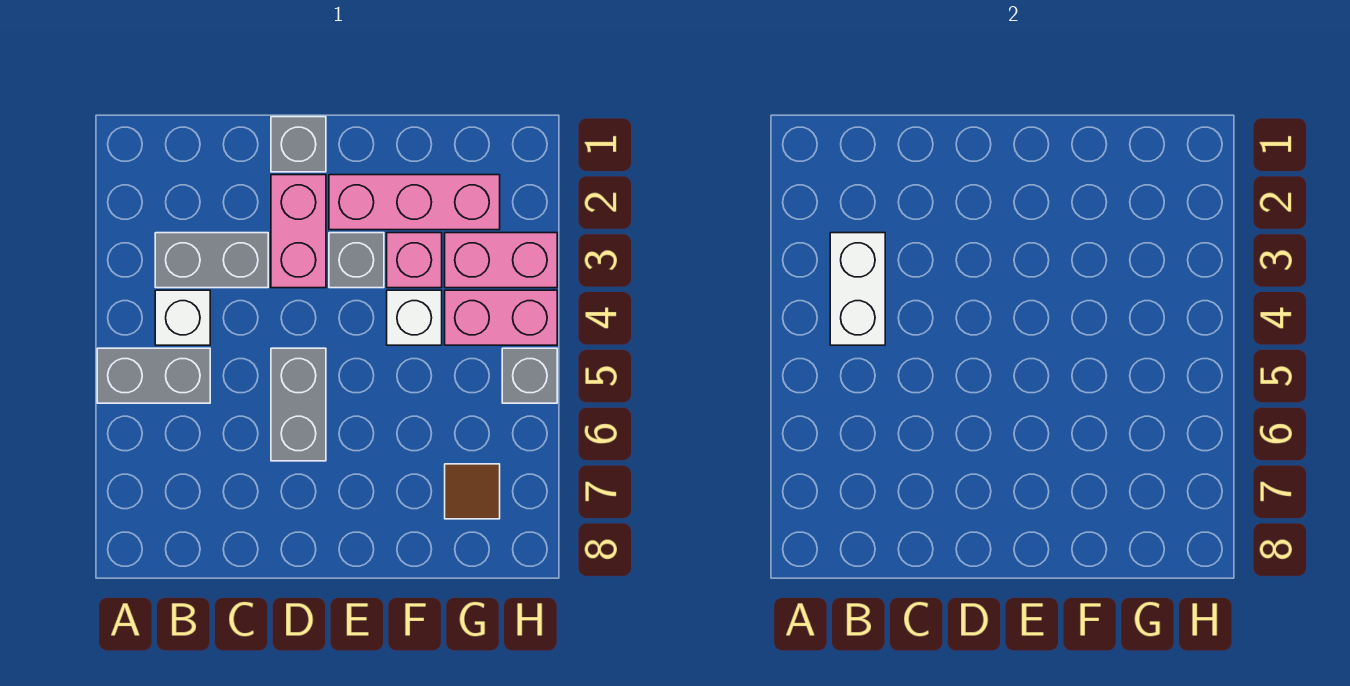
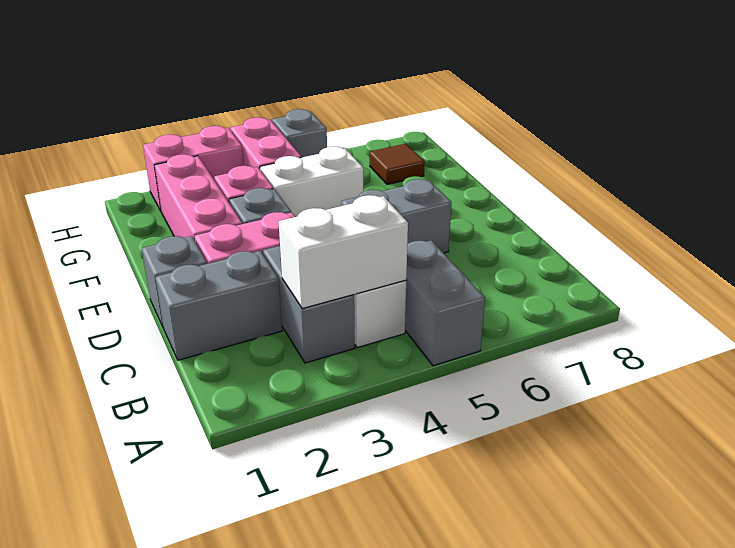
none -> grey 1x2 brick [155,251,282,360]
white 1x1 brick [387,290,442,345] -> white 1x2 brick [260,147,363,217]
pink 1x2 brick [445,233,557,288] -> pink 1x2 brick turned to [143,126,244,211]

